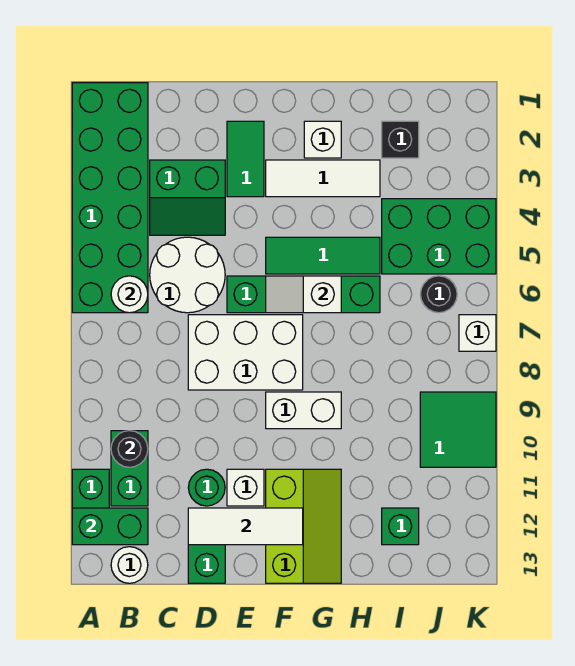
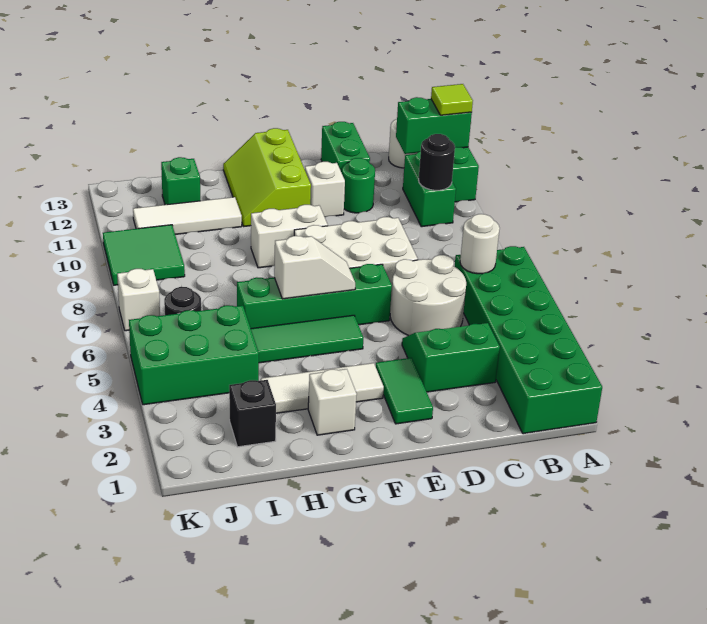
none -> lime 1x1 tile [431,84,473,115]
white 1x3 tile [188,508,303,545] -> white 1x3 tile moved to [133,197,242,234]

